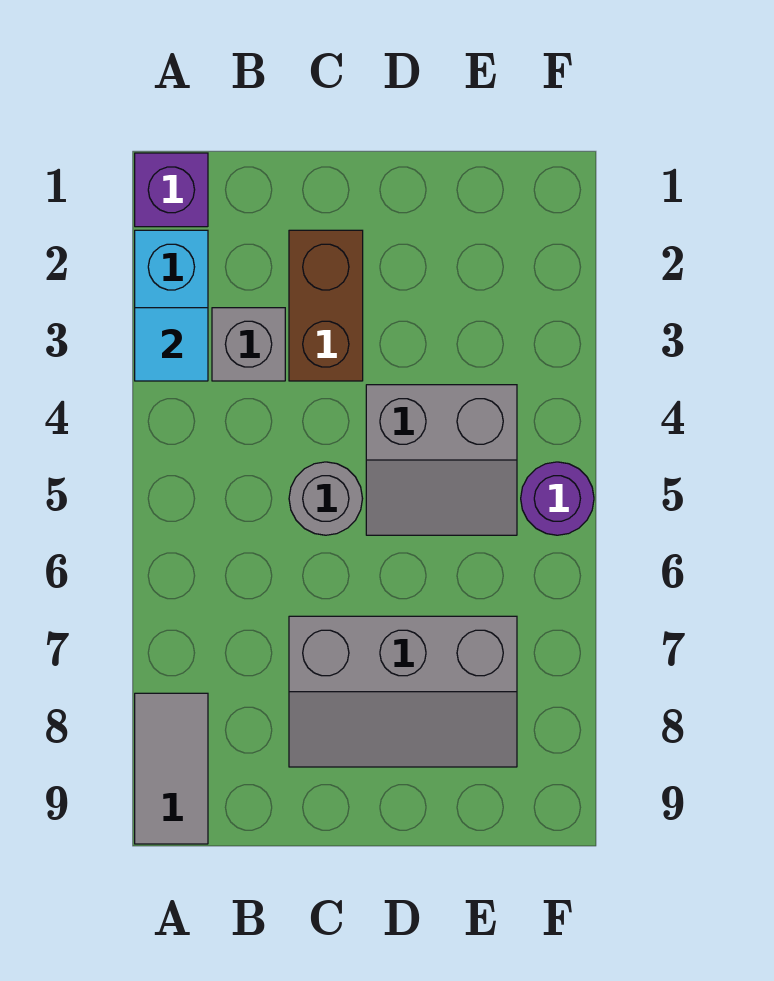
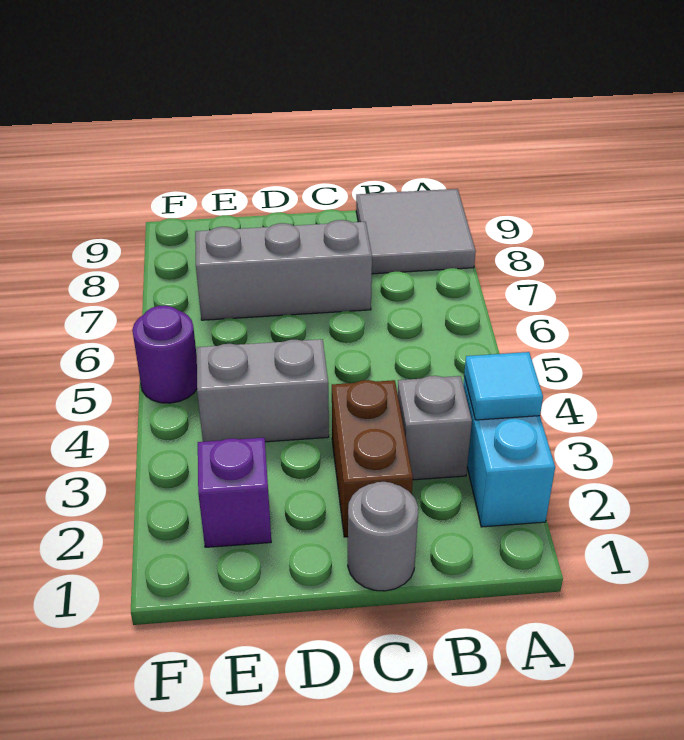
purple 1x1 brick [135,153,208,227] -> purple 1x1 brick moved to [198,438,271,547]
grey 1x2 tile [135,693,208,844] -> grey 2x2 tile [356,189,476,274]
grey 1x1 round brick [289,462,363,535] -> grey 1x1 round brick moved to [348,482,418,591]

